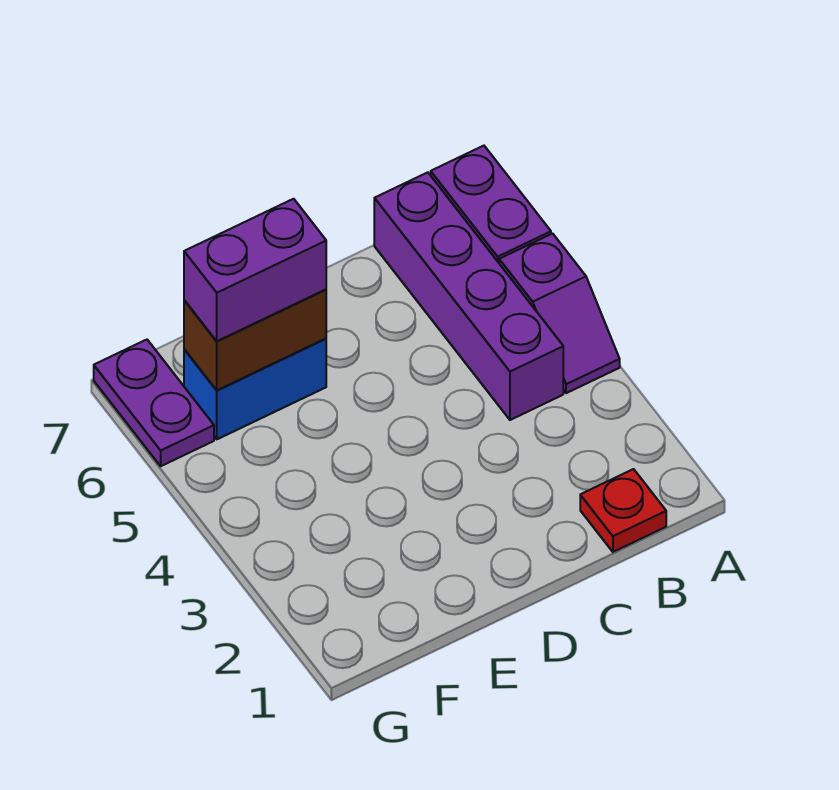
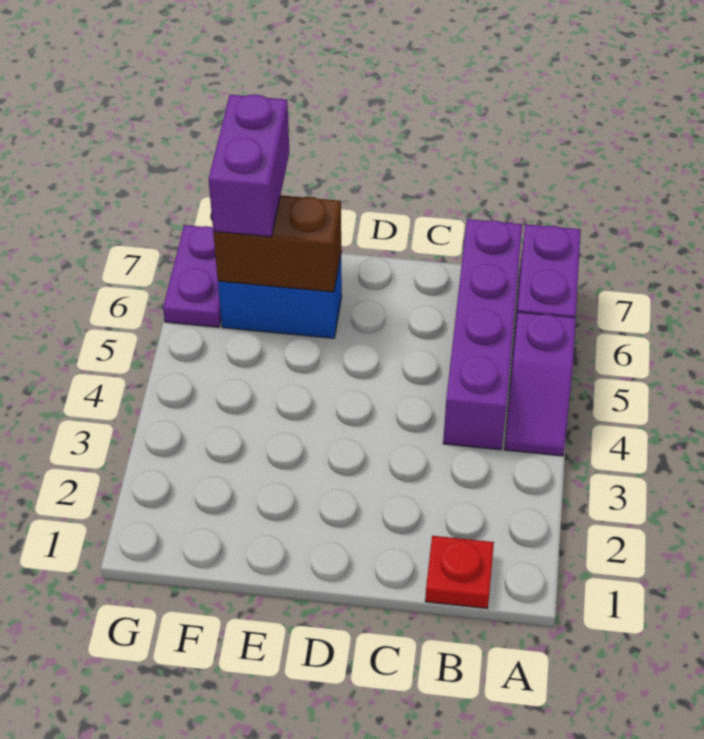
purple 1x2 brick [184,199,326,341] -> purple 1x2 brick turned to [208,94,289,237]

